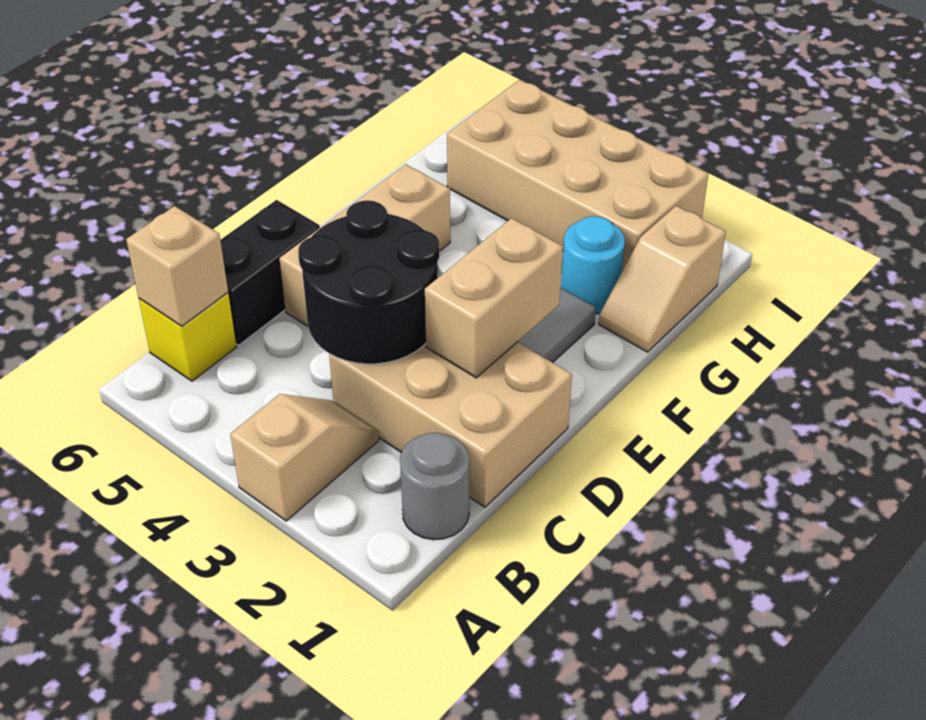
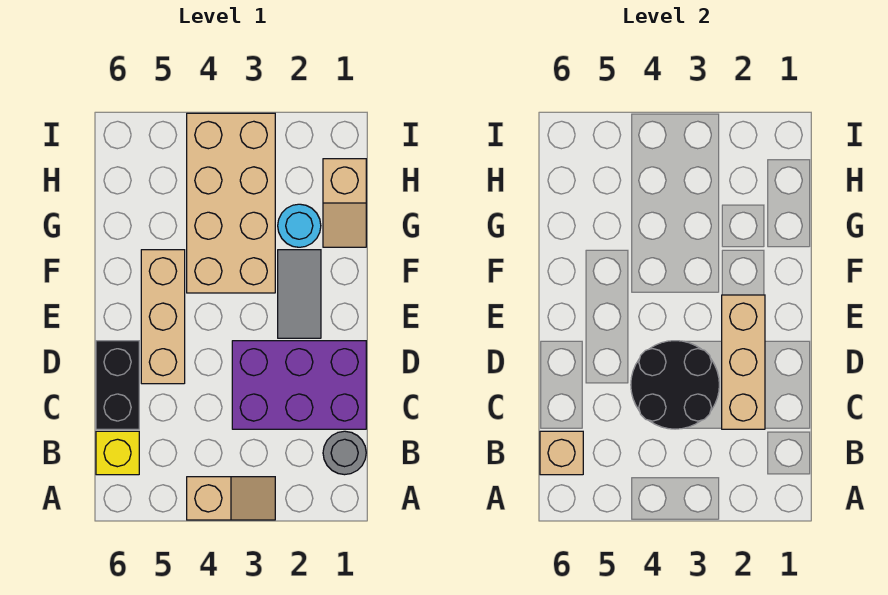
tan 1x2 slope [230,394,379,521] -> tan 1x2 slope turned to [187,477,275,520]
tan 2x3 brick [329,342,572,507] -> purple 2x3 brick [232,341,366,429]
tan 1x2 brick [425,218,563,378] -> tan 1x3 brick [722,295,765,429]
tan 2x4 brick [447,80,708,271] -> tan 2x4 brick turned to [187,113,275,293]

